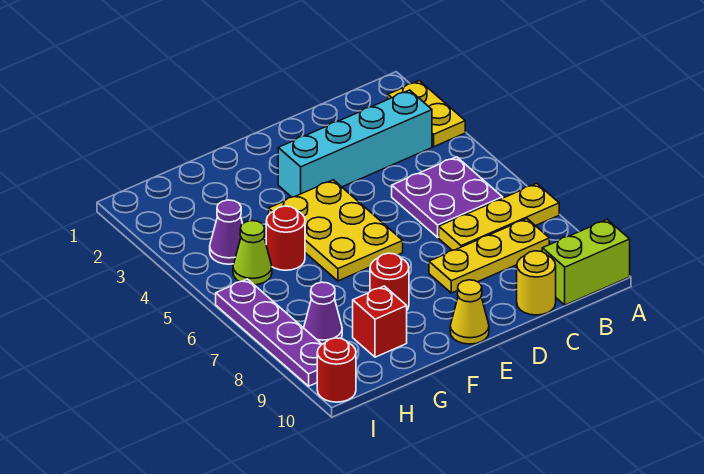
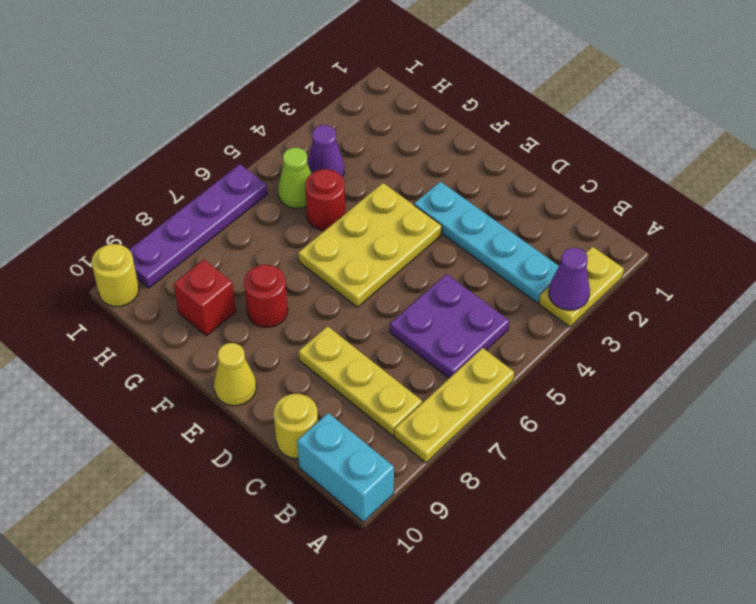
yellow 1x3 plate [439,184,559,250] -> yellow 1x3 plate turned to [394,348,514,463]
lime 1x2 brick [542,220,630,305] -> cyan 1x2 brick [297,413,394,522]
cyan 1x4 brick [278,90,432,197] -> cyan 1x4 plate [414,182,559,303]
purple 1x1 cone [304,282,342,344] -> purple 1x1 cone moved to [549,248,590,310]
red 1x1 round brick [317,338,356,402] -> yellow 1x1 round brick [92,244,139,306]

